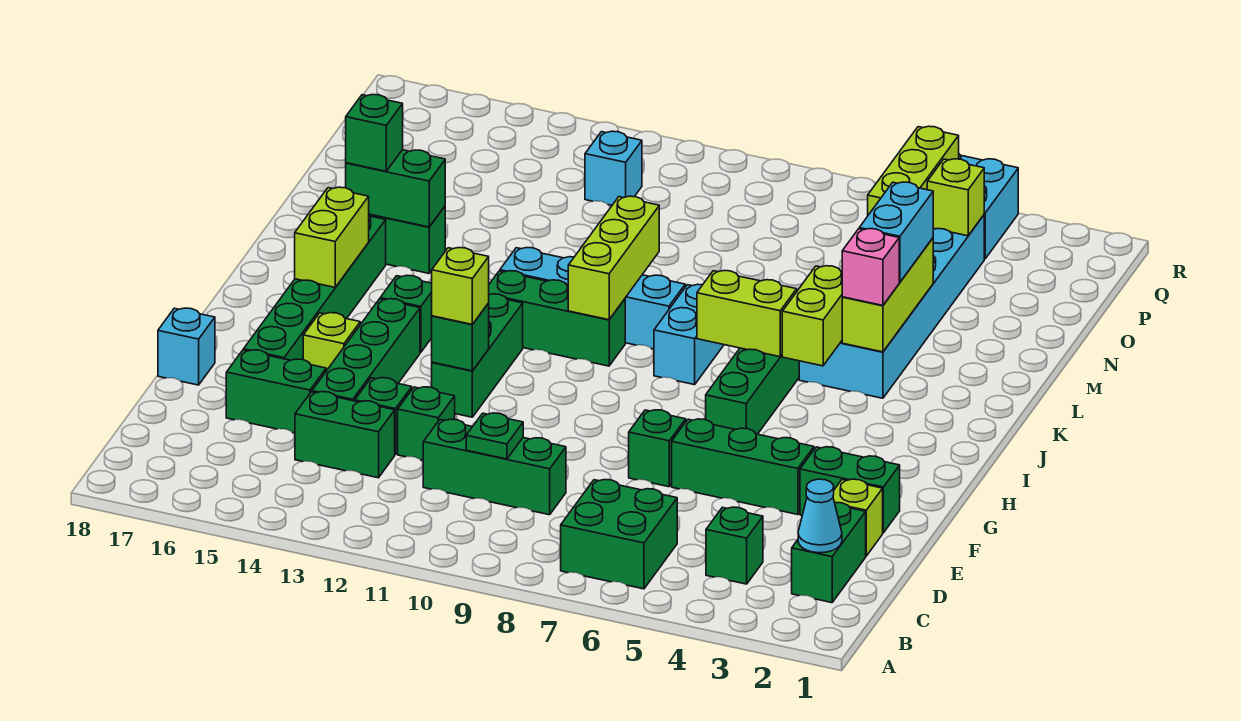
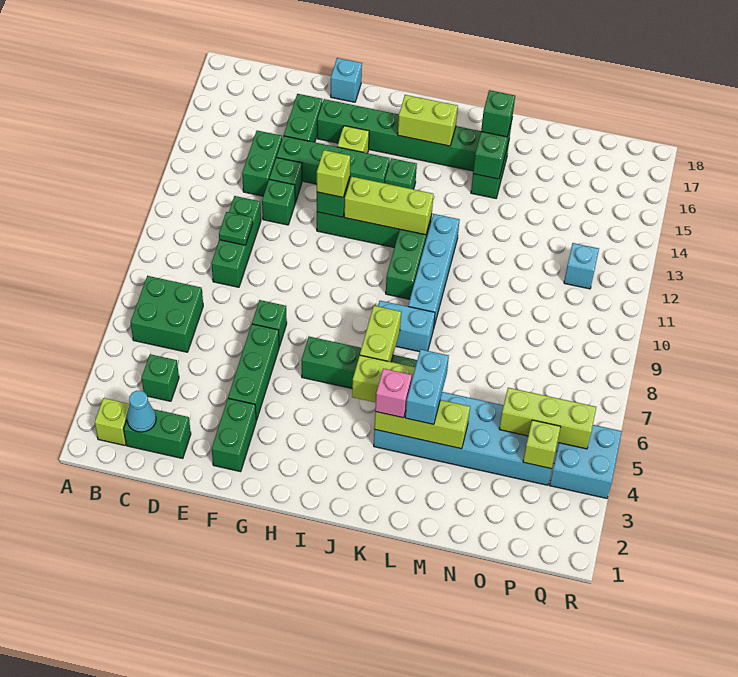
lime 1x1 brick [833,479,883,556] -> lime 1x1 brick moved to [95,398,130,445]
lime 1x3 brick [568,196,659,320] -> lime 1x3 brick moved to [344,177,434,235]
cyan 1x2 brick [859,182,933,282] -> cyan 1x2 brick turned to [405,349,449,424]

